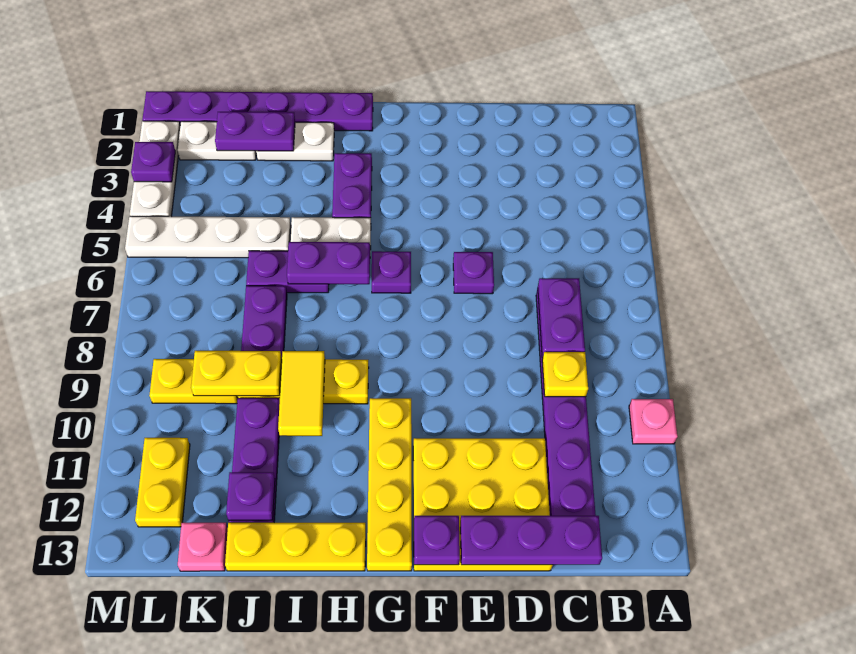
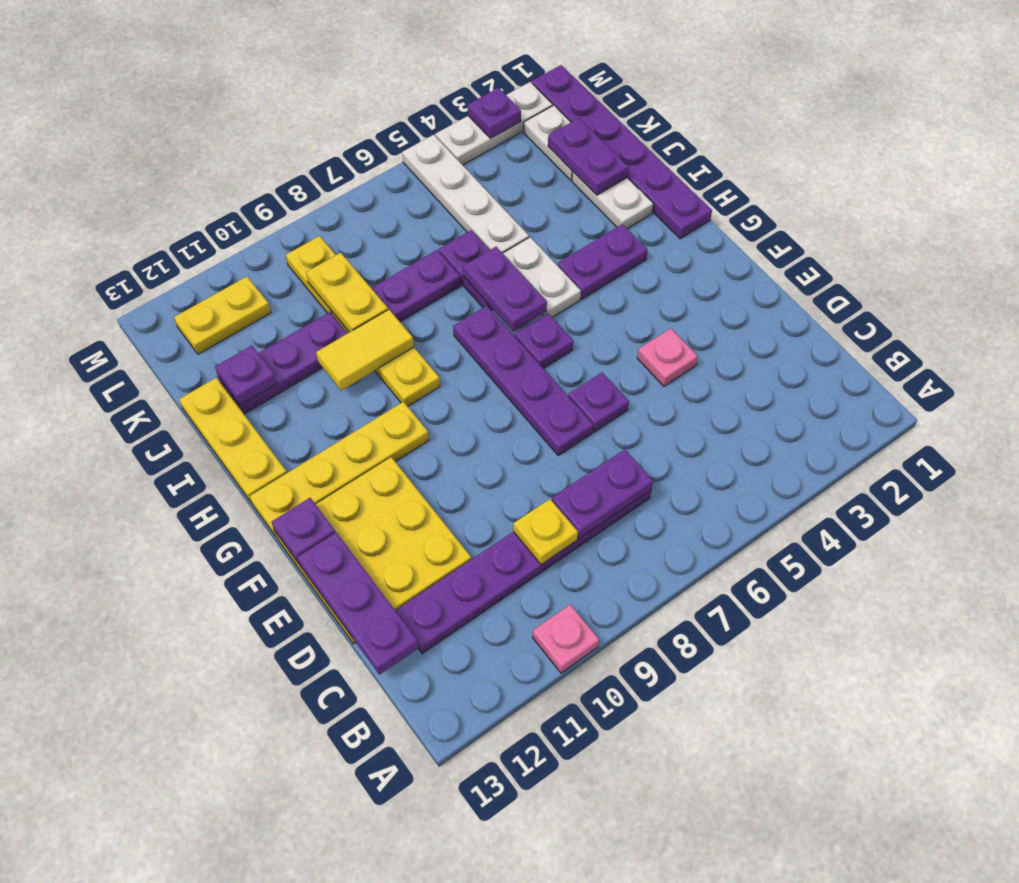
none -> purple 1x4 plate [453,306,593,455]
pink 1x1 plate [178,523,228,571] -> pink 1x1 plate moved to [637,328,698,386]

